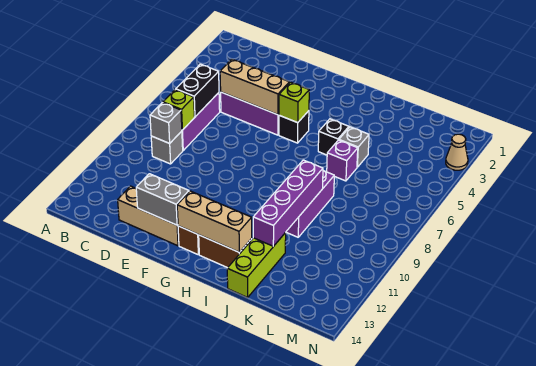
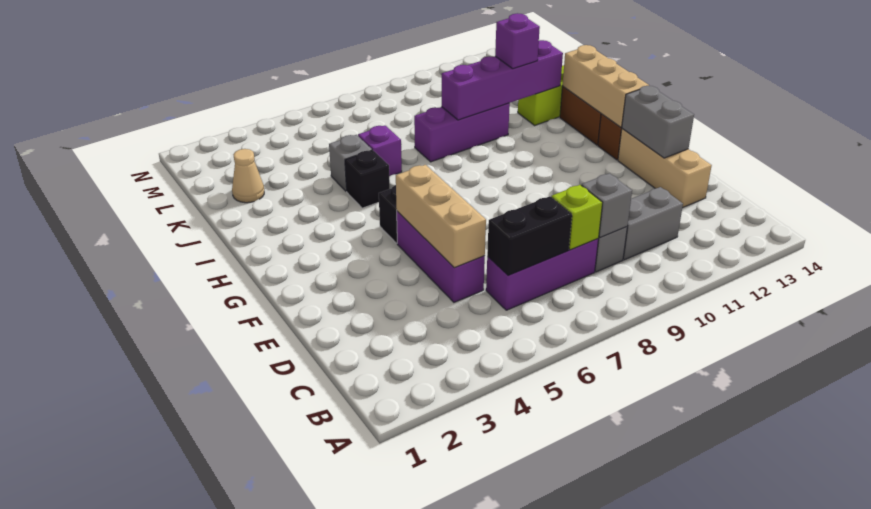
none -> grey 1x2 brick [623,187,683,260]
lime 1x1 brick [279,82,309,123] -> none
none -> purple 1x1 brick [495,13,540,69]
tan 1x1 cone [446,134,468,170] -> tan 1x1 cone moved to [232,149,264,203]

